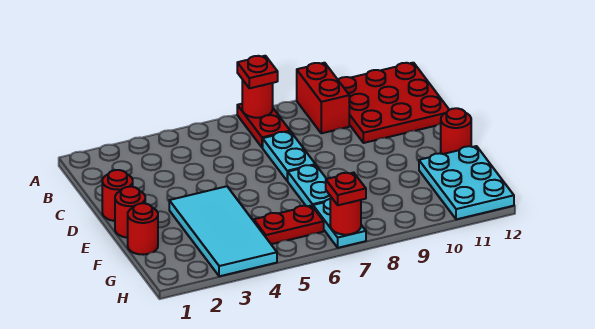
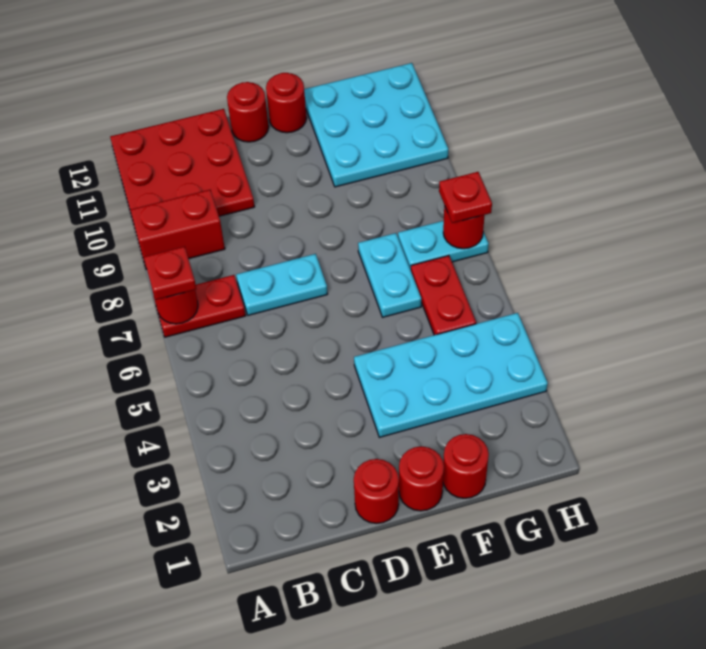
none -> red 1x1 round brick [227,82,269,142]
cyan 2x4 tile [169,186,277,276] -> cyan 2x4 plate [354,313,548,437]
cyan 1x2 plate [288,165,330,207] -> cyan 1x2 plate turned to [358,233,421,317]
cyan 2x3 plate [419,146,514,219] -> cyan 3x3 plate [304,63,448,187]

